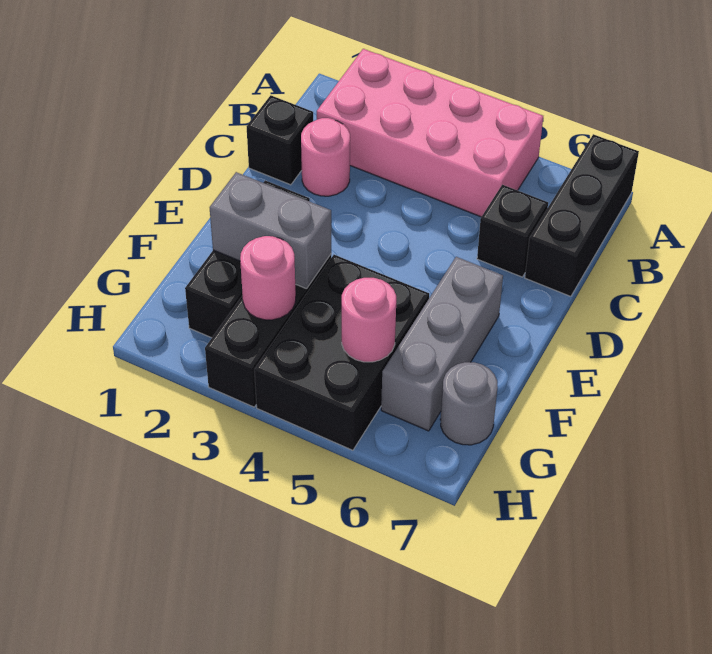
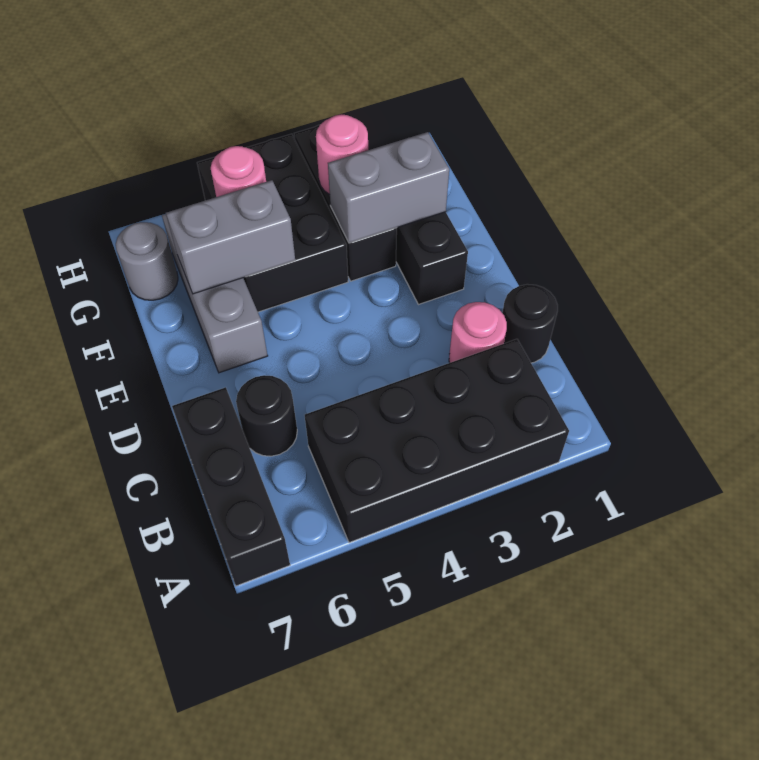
pink 2x4 brick [317,49,543,217] -> black 2x4 brick [305,339,569,543]
black 1x1 brick [247,95,313,185] -> black 1x1 round brick [502,284,558,363]
black 1x1 brick [477,185,548,277] -> black 1x1 round brick [236,375,297,456]
none -> grey 1x2 brick [166,180,295,294]

